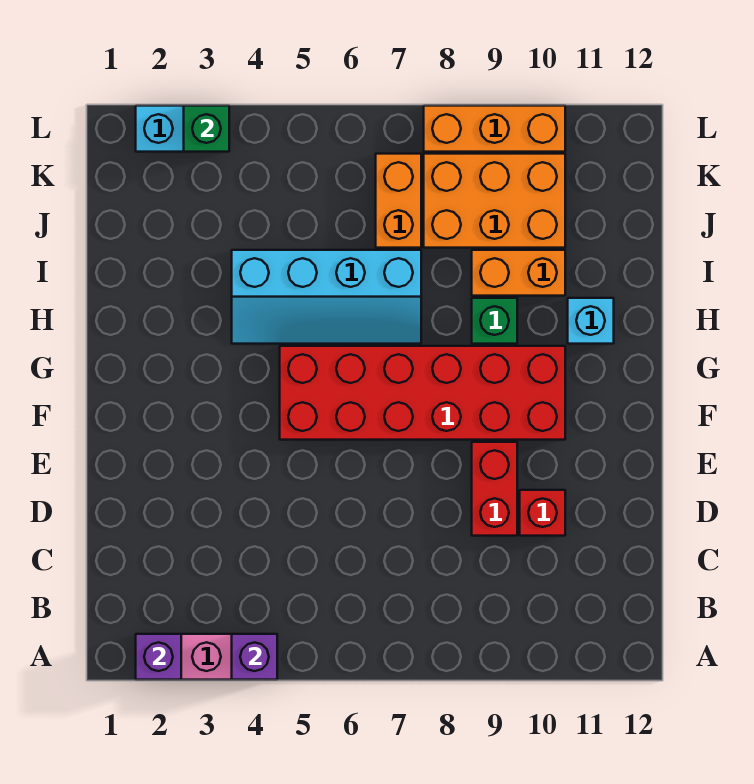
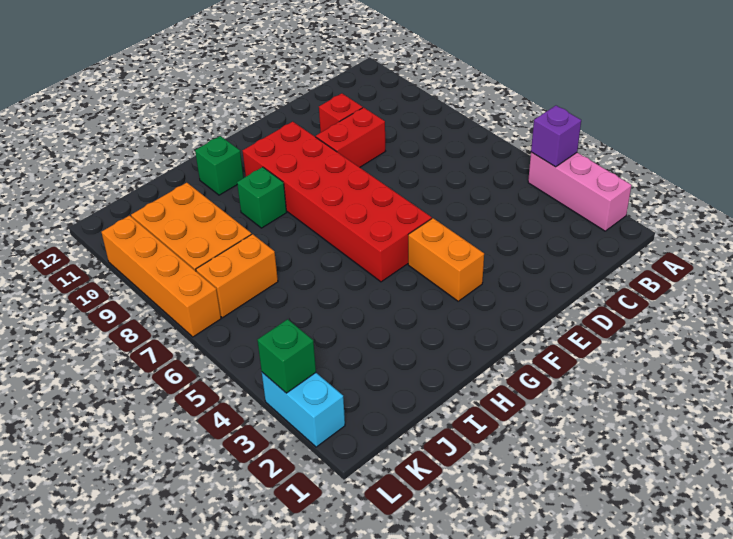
purple 1x1 brick [136,634,181,680] -> none
cyan 2x4 slope [232,250,421,344] -> none
cyan 1x1 brick [568,298,614,344] -> green 1x1 brick [195,136,244,195]
orange 1x2 brick [472,250,565,296] -> orange 1x2 brick moved to [408,218,484,301]
orange 1x3 brick [424,106,565,152] -> orange 1x4 brick [101,216,221,337]

